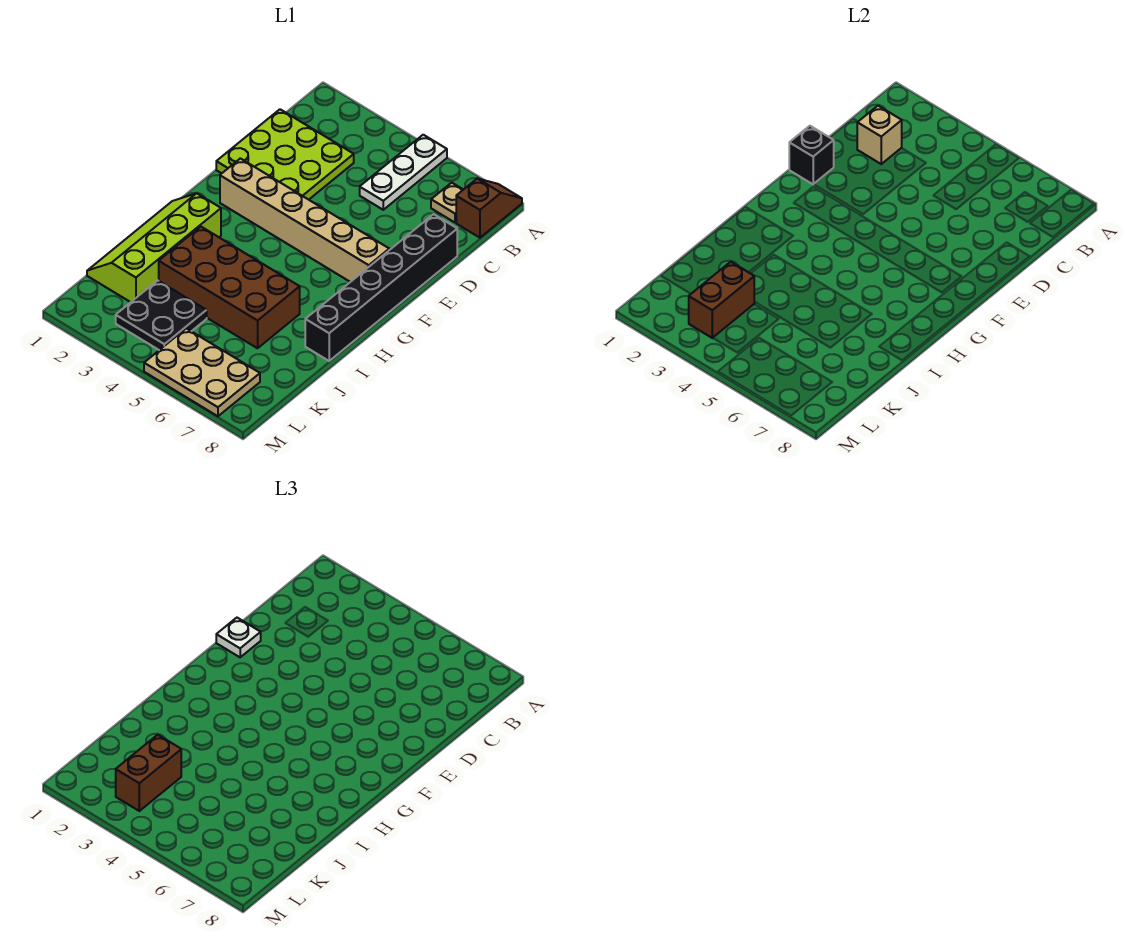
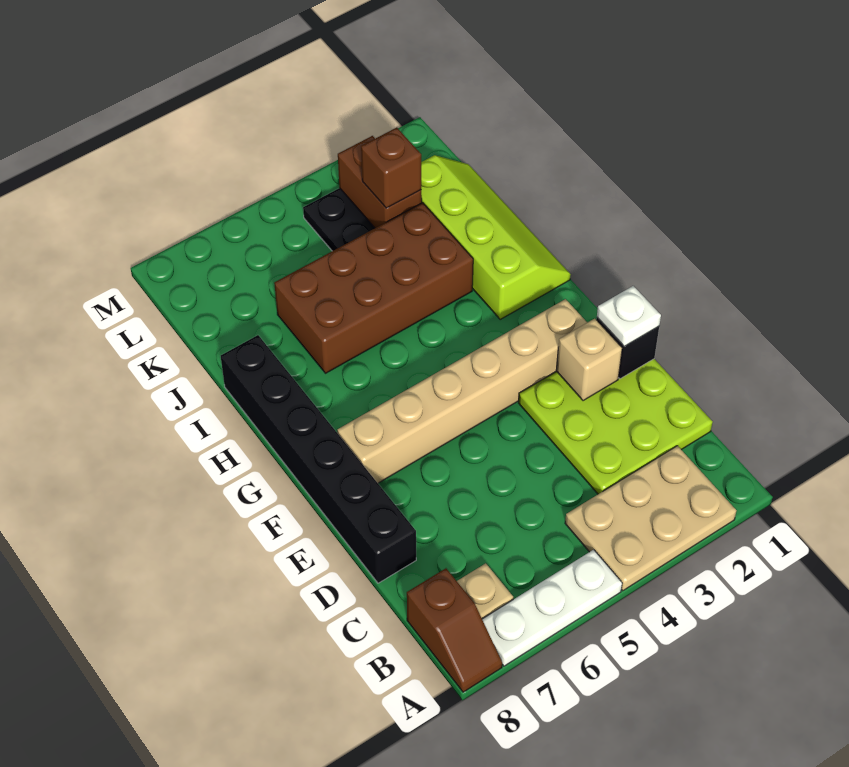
white 1x3 plate [360,135,447,210] -> white 1x3 plate turned to [482,550,622,666]
tan 1x1 brick [857,106,902,164] -> tan 1x1 brick moved to [556,318,622,401]
brown 1x2 brick [116,735,181,811] -> brown 1x1 brick [361,128,421,208]
tan 2x3 plate [144,328,260,416] -> tan 2x3 plate moved to [565,446,736,591]

